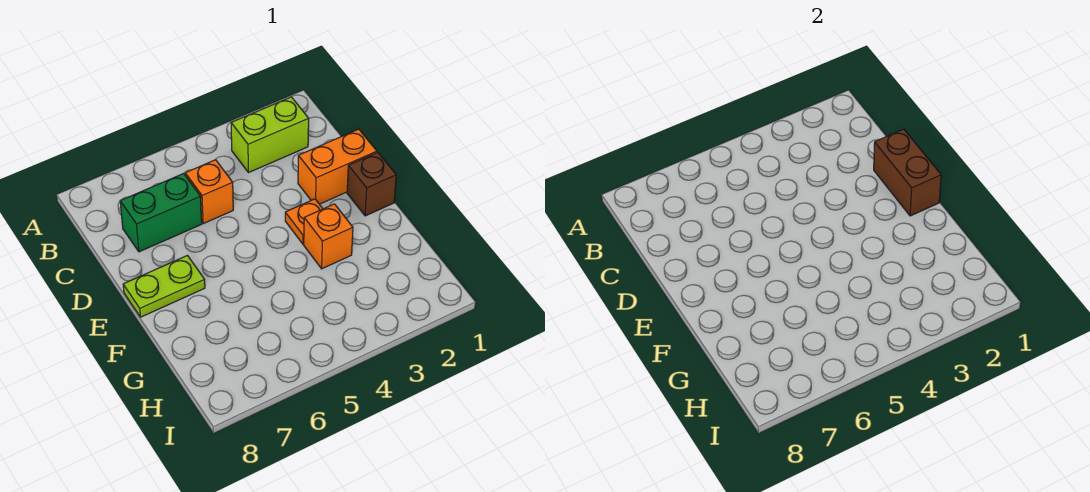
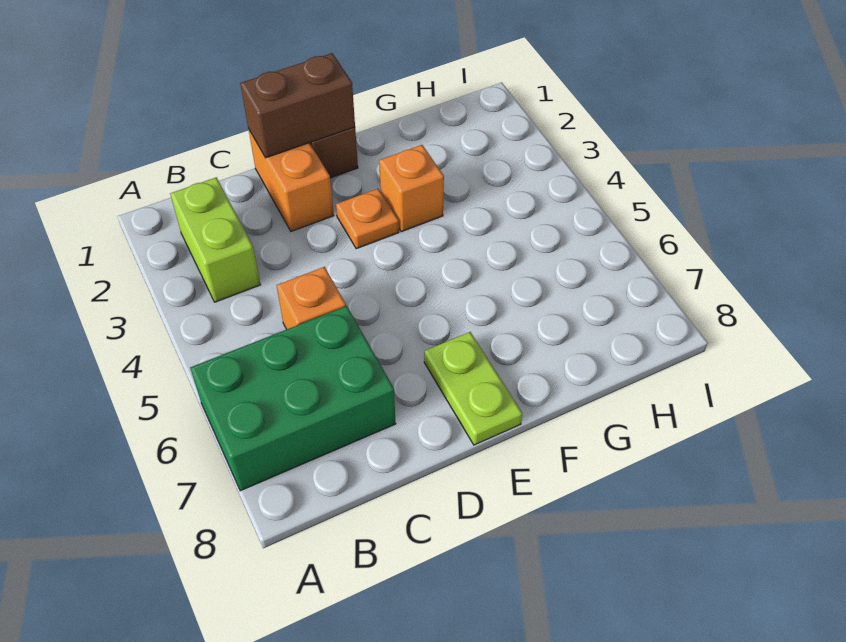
green 1x2 brick [120,174,202,252] -> green 2x3 brick [190,306,396,491]

